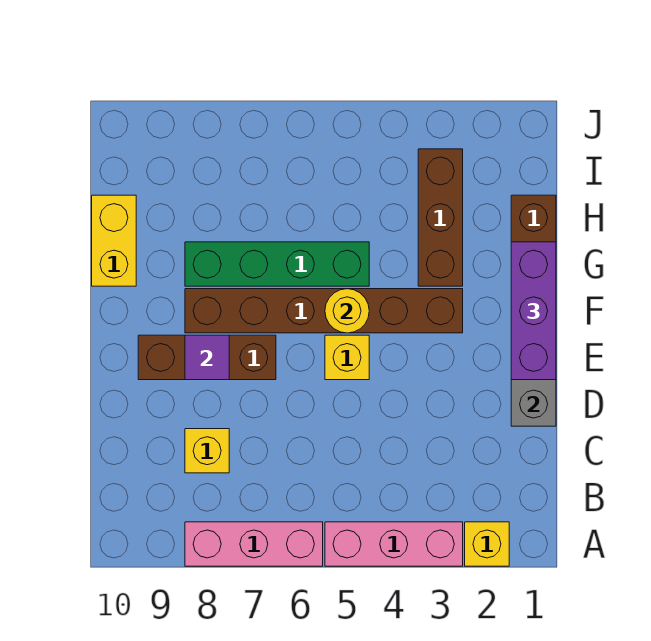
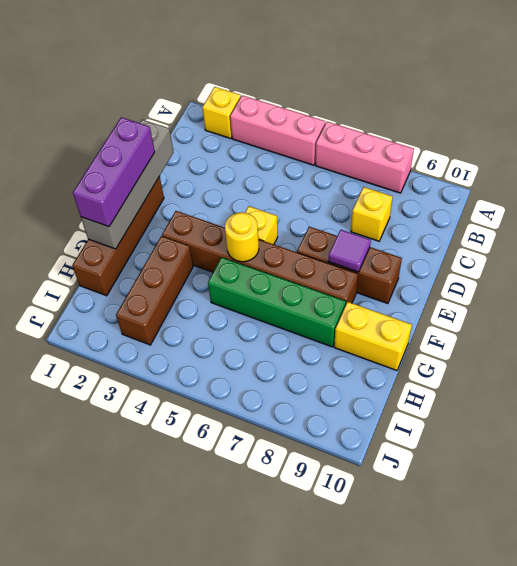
yellow 1x2 brick [92,195,136,286] -> yellow 1x2 brick turned to [334,302,412,370]

